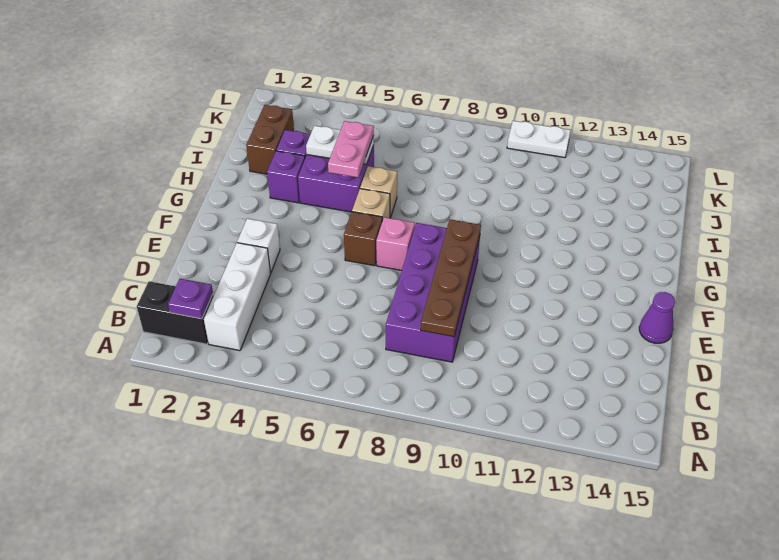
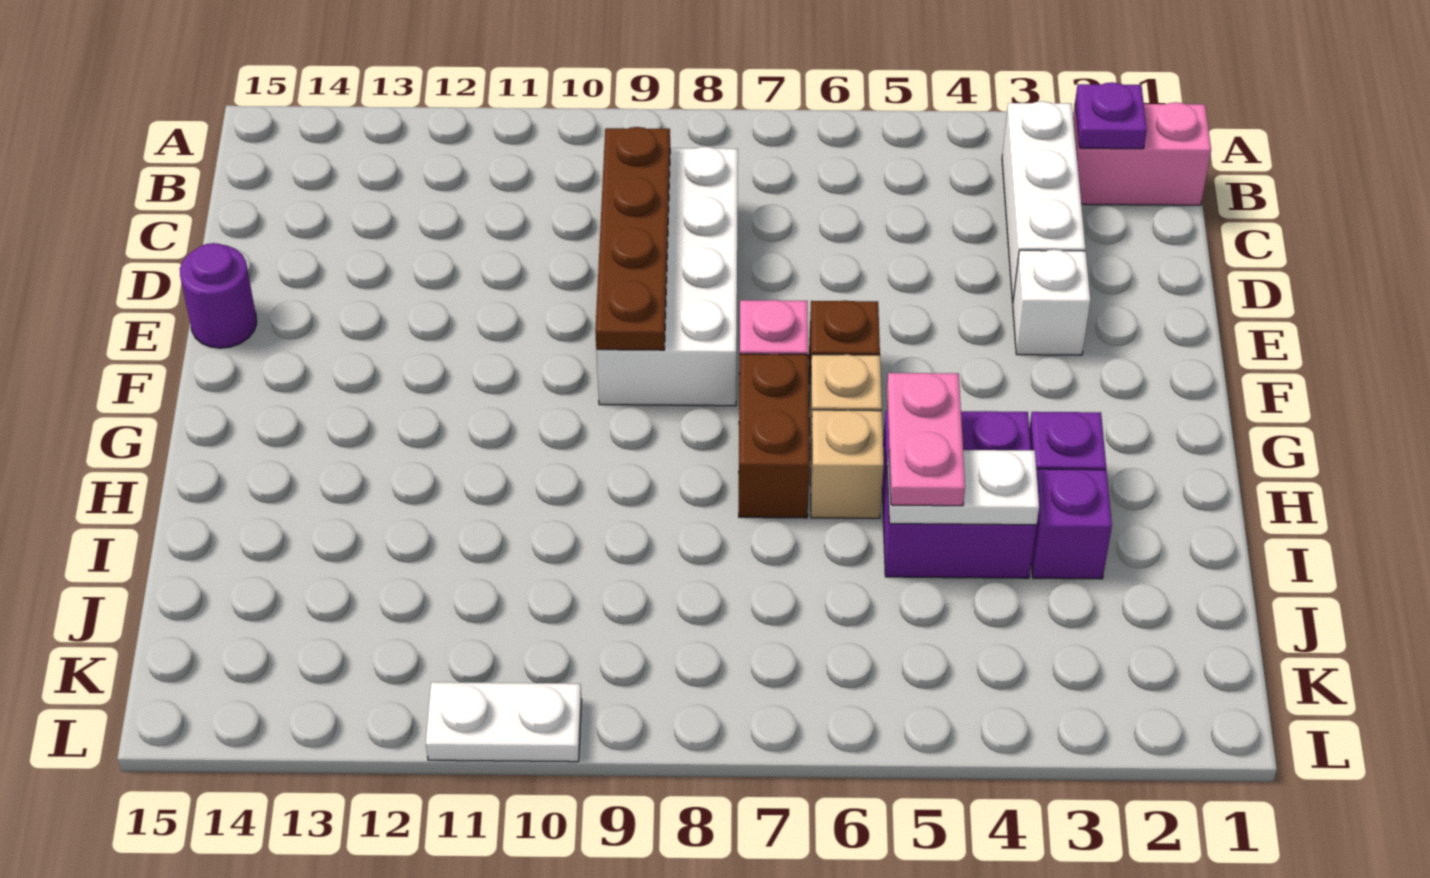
black 1x2 brick [137,281,214,344] -> pink 1x2 brick [1073,102,1211,205]
purple 2x4 brick [386,223,480,362] -> white 2x4 brick [596,147,738,406]
purple 1x1 cone [639,292,675,343] -> purple 1x1 round brick [180,243,257,348]
brown 1x2 brick [246,105,294,174] -> brown 1x2 brick moved to [739,354,810,518]

